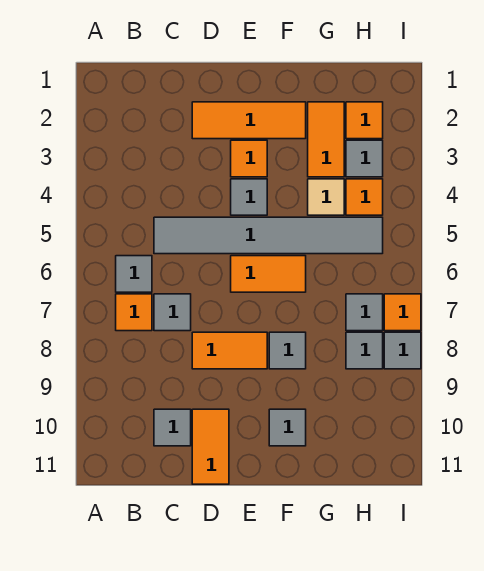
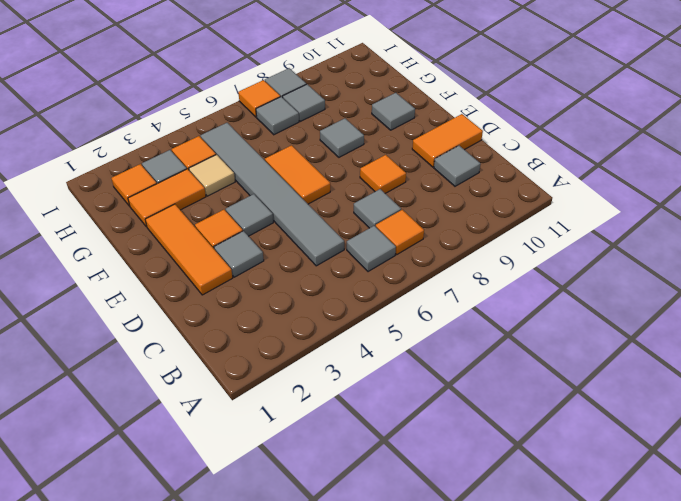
none -> grey 1x1 tile [214,231,264,277]
orange 1x2 tile [192,332,267,369] -> orange 1x1 tile [360,155,406,194]

